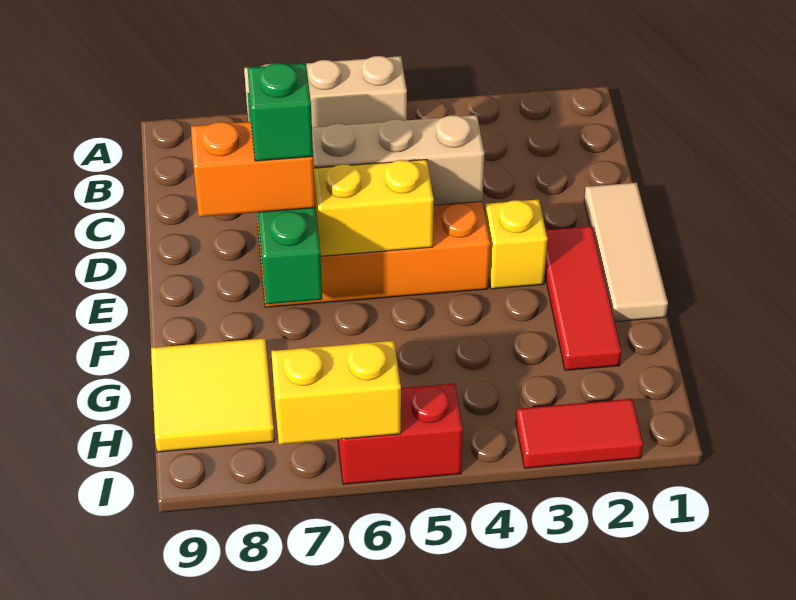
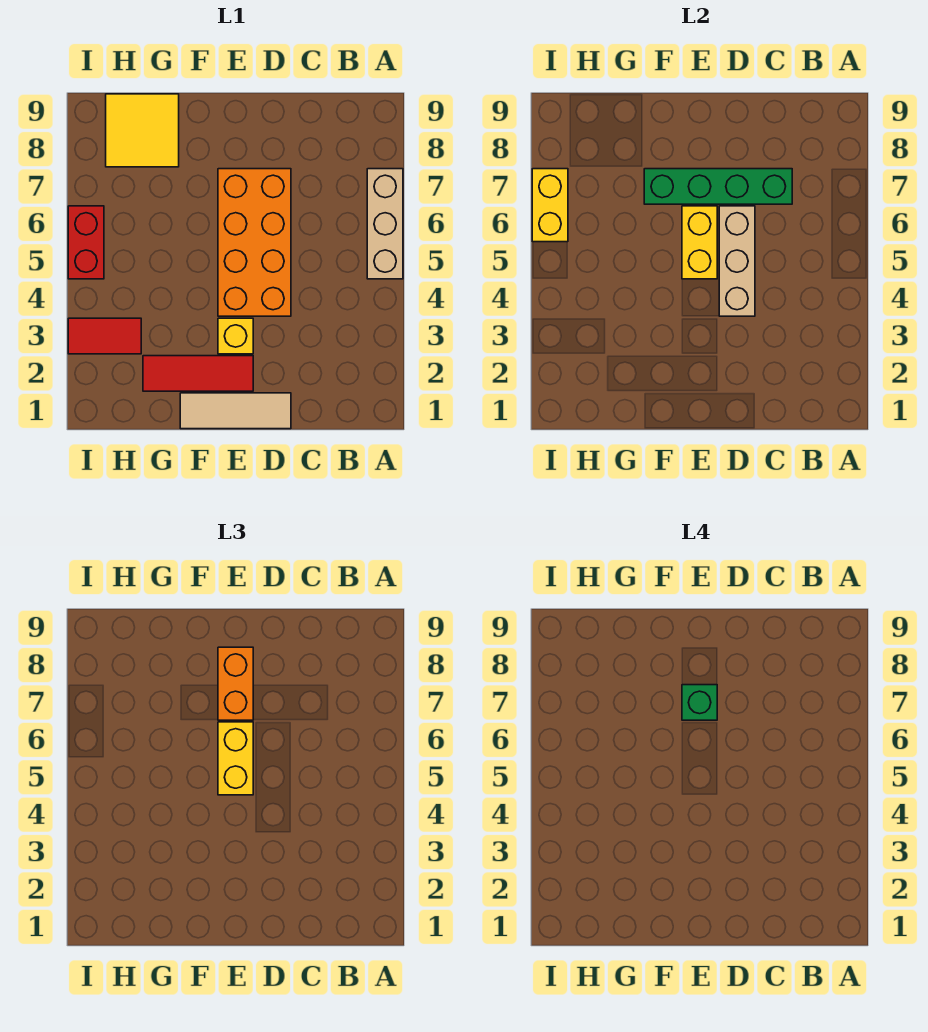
none -> yellow 1x2 brick [218,722,253,795]
red 1x2 tile [516,399,643,468] -> red 1x2 tile turned to [68,318,141,354]

